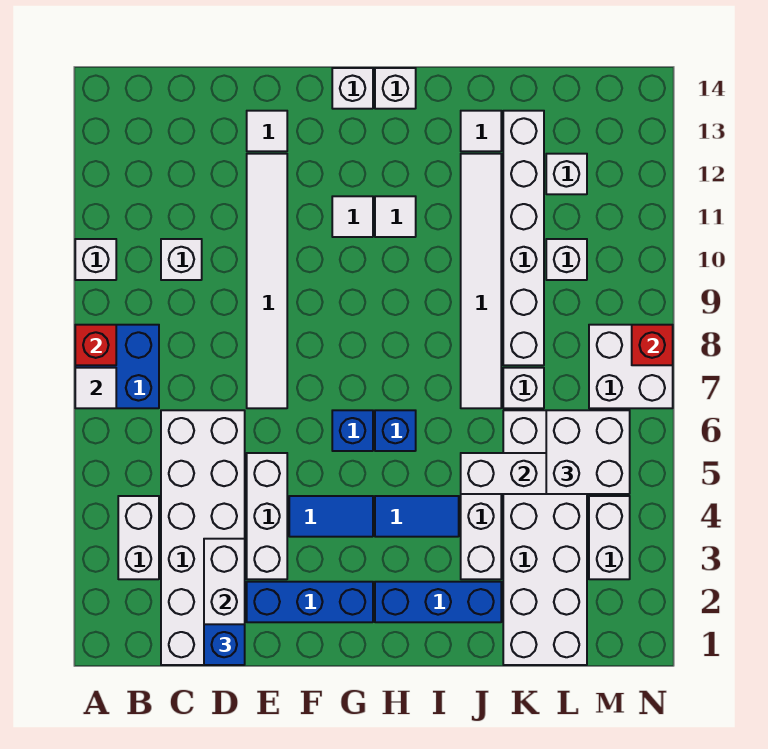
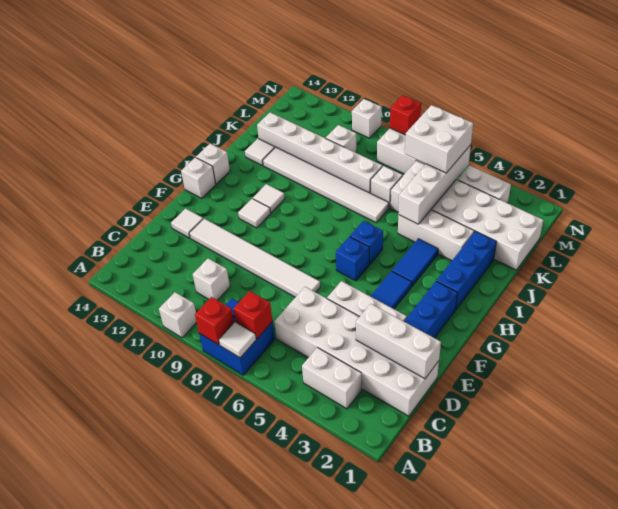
none -> red 1x1 brick [234,291,272,339]
blue 1x1 brick [204,624,245,665] -> none
white 1x1 brick [546,154,587,194] -> white 1x1 brick moved to [352,99,382,138]

